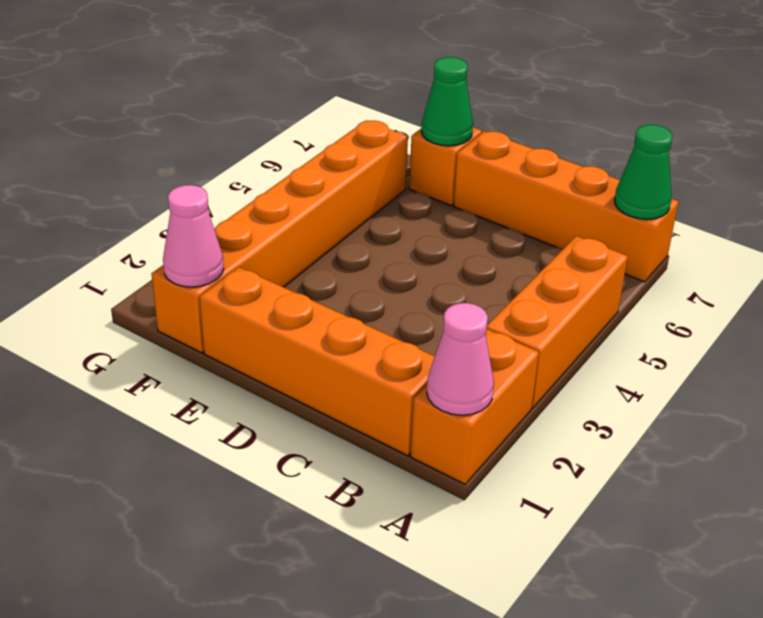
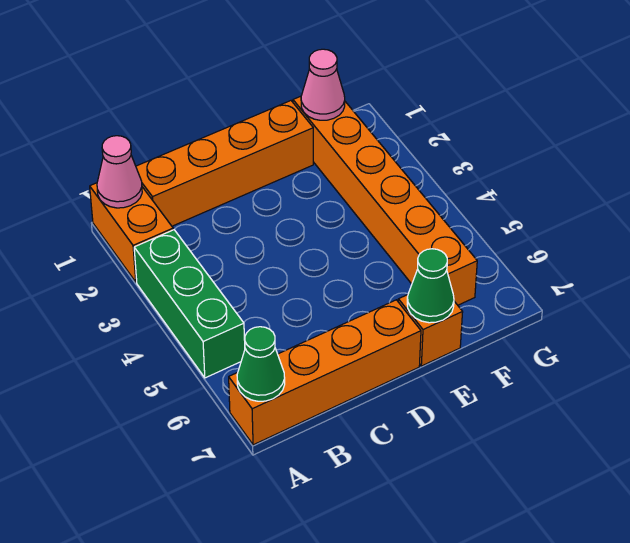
orange 1x3 brick [487,236,628,408] -> green 1x3 brick [134,230,245,378]

